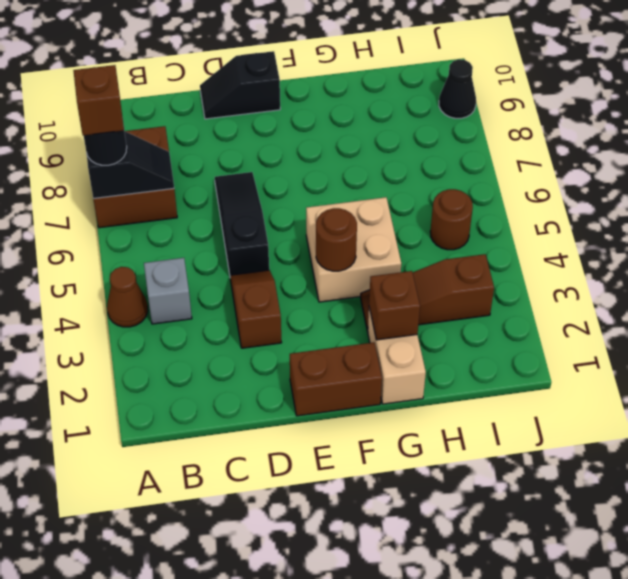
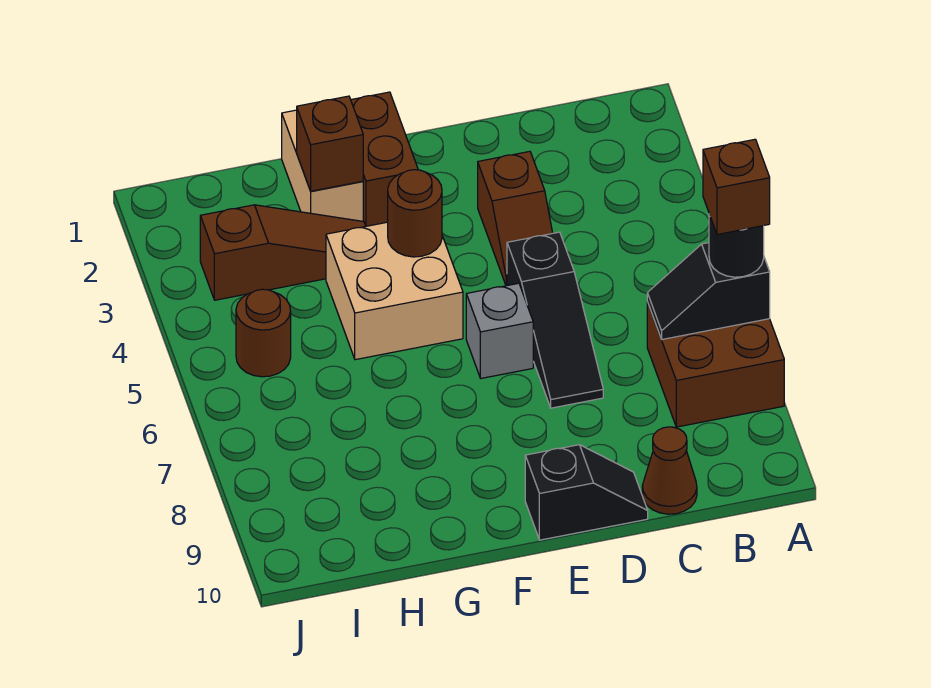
brown 1x1 cone [107,267,148,327] -> brown 1x1 cone moved to [642,427,697,514]
grey 1x1 brick [144,258,192,324] -> grey 1x1 brick moved to [466,283,533,378]
brown 1x2 brick [290,342,382,416] -> brown 1x2 brick turned to [351,92,418,226]
black 1x1 cone [439,59,476,118] -> none

